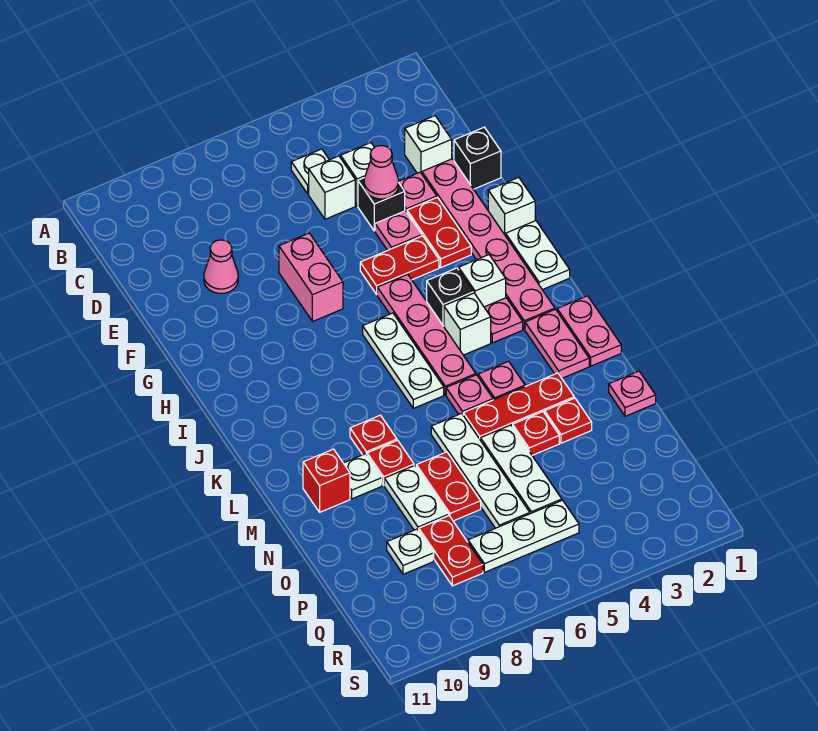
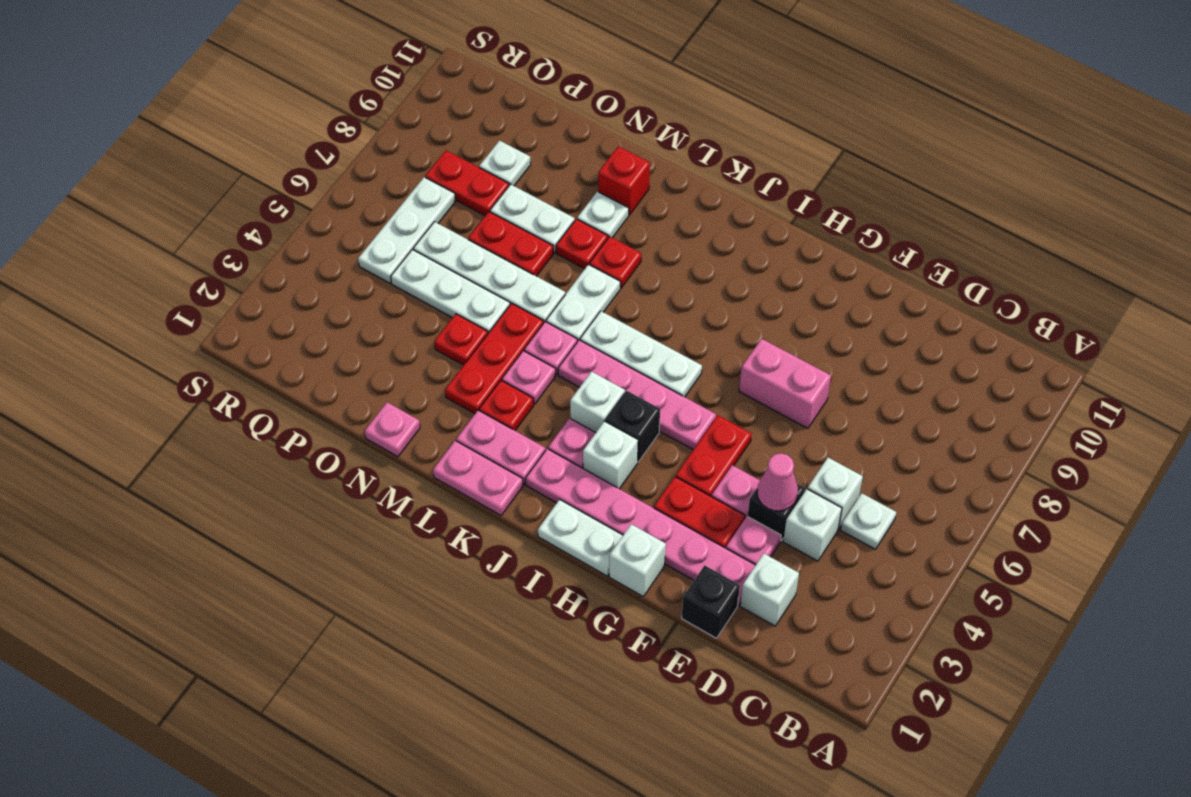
pink 1x1 cone [204,240,238,293] -> none
none -> white 1x2 plate [546,264,620,342]
red 1x1 plate [545,398,592,443] -> red 1x1 plate moved to [479,380,534,430]

